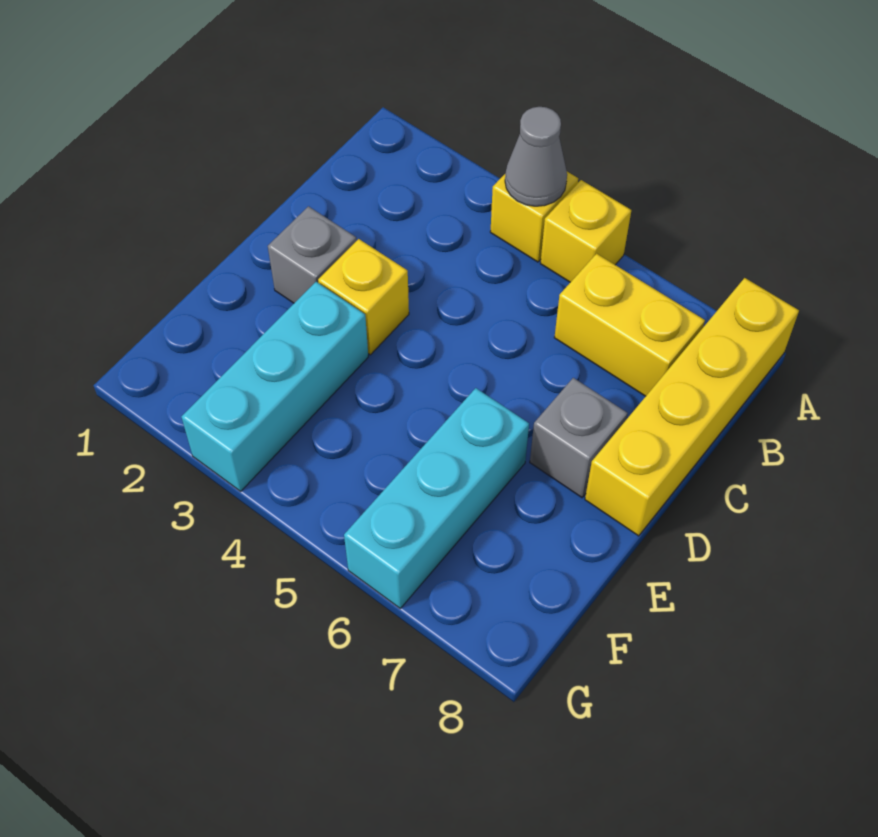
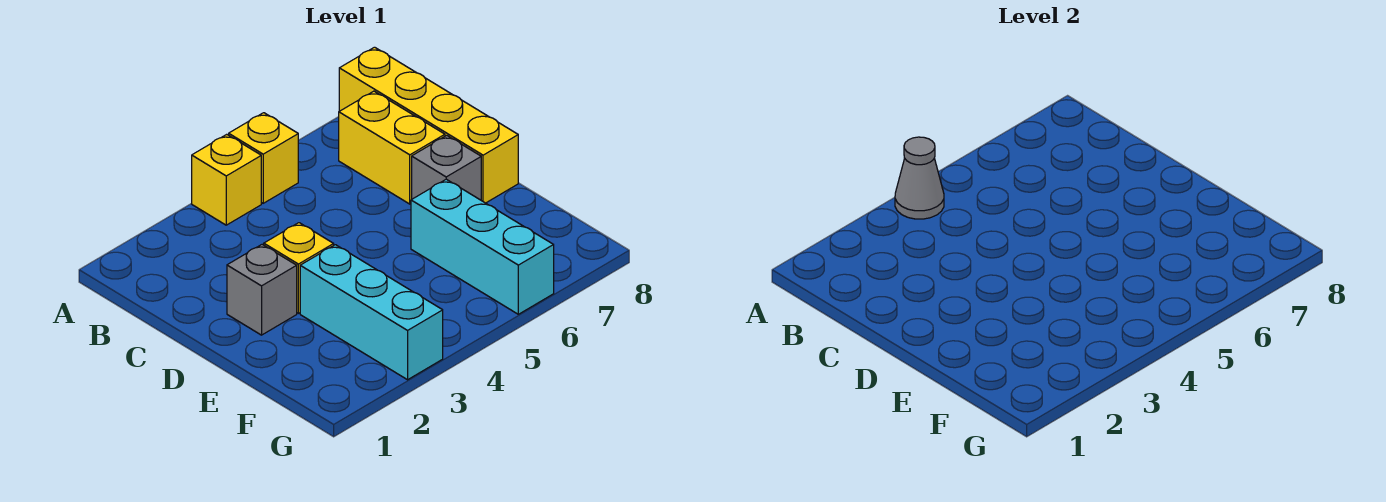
yellow 1x2 brick [554,254,705,396] -> yellow 1x2 brick turned to [339,91,445,204]

